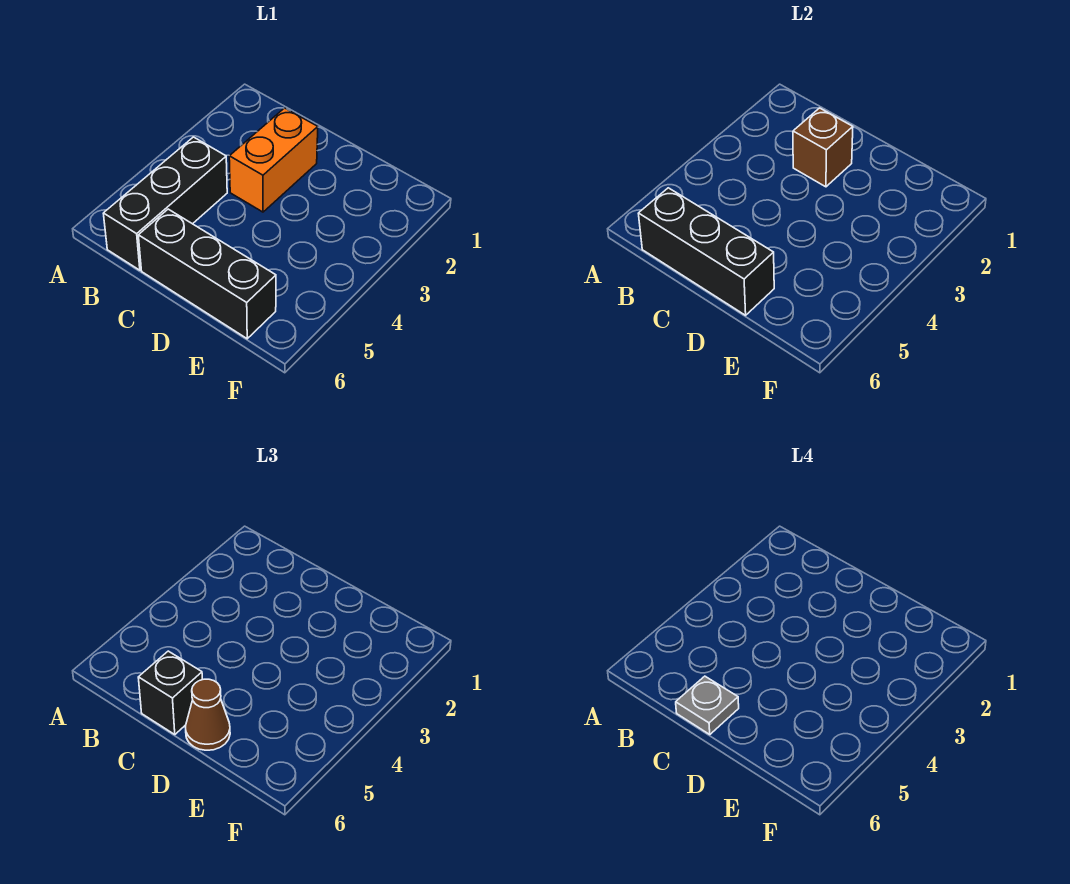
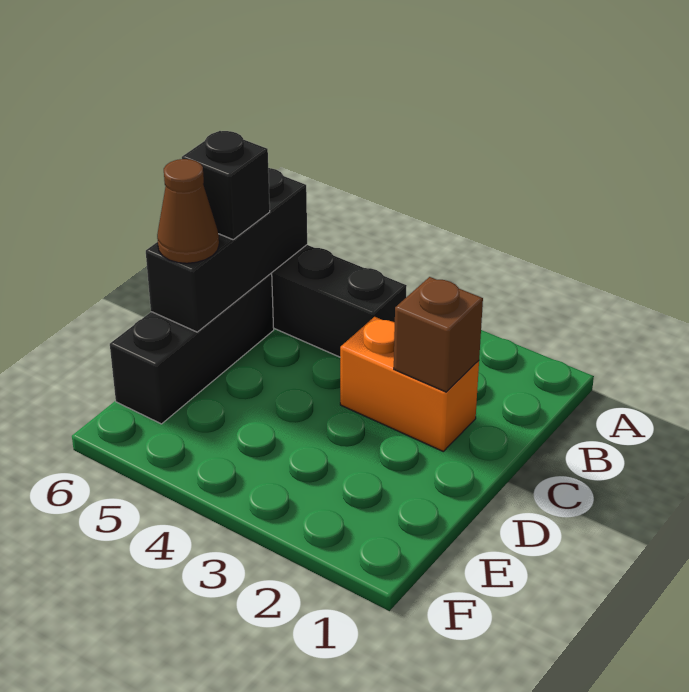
grey 1x1 plate [676,676,739,735] -> none

